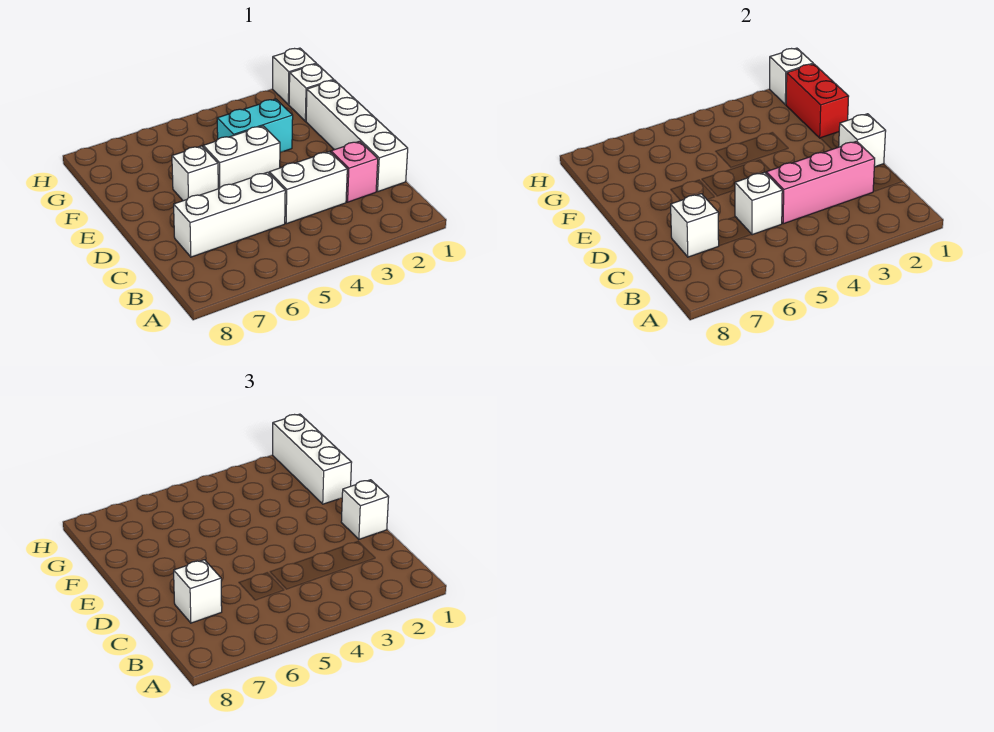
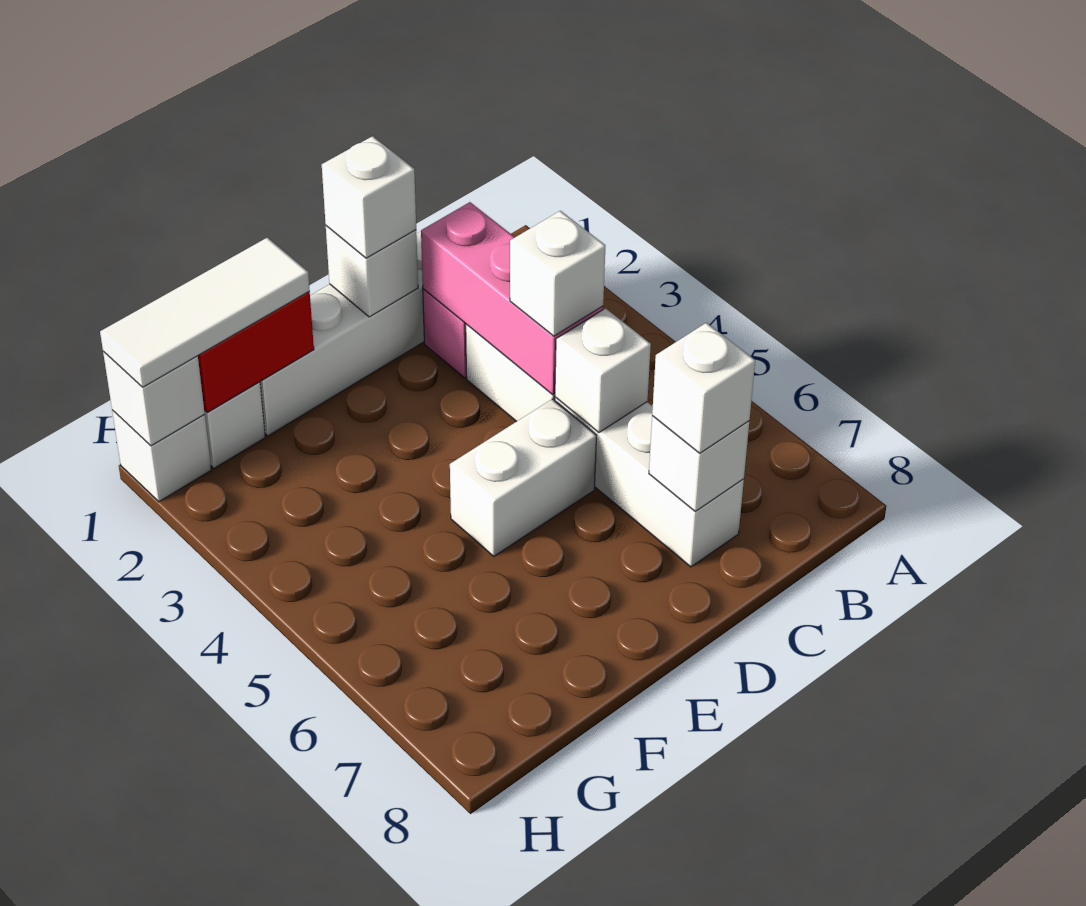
white 1x2 brick [203,126,280,189] -> white 1x2 brick turned to [450,399,597,556]
white 1x1 brick [172,146,218,201] -> white 1x1 brick moved to [510,211,606,336]
white 1x3 brick [273,414,352,504] -> white 1x3 tile [100,238,310,387]
cyan 1x2 brick [217,99,293,152] -> none

